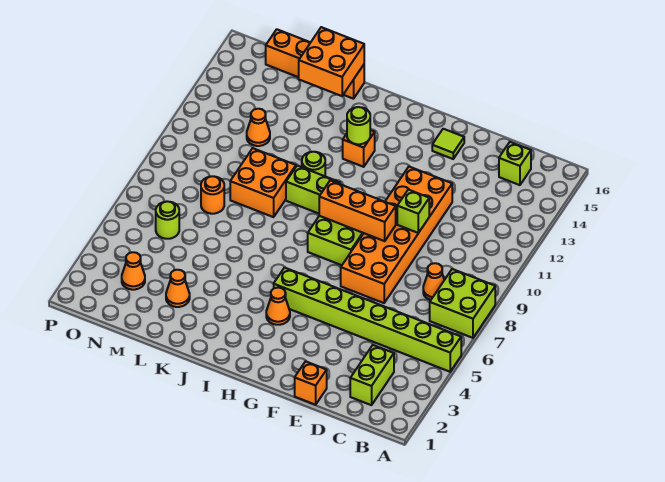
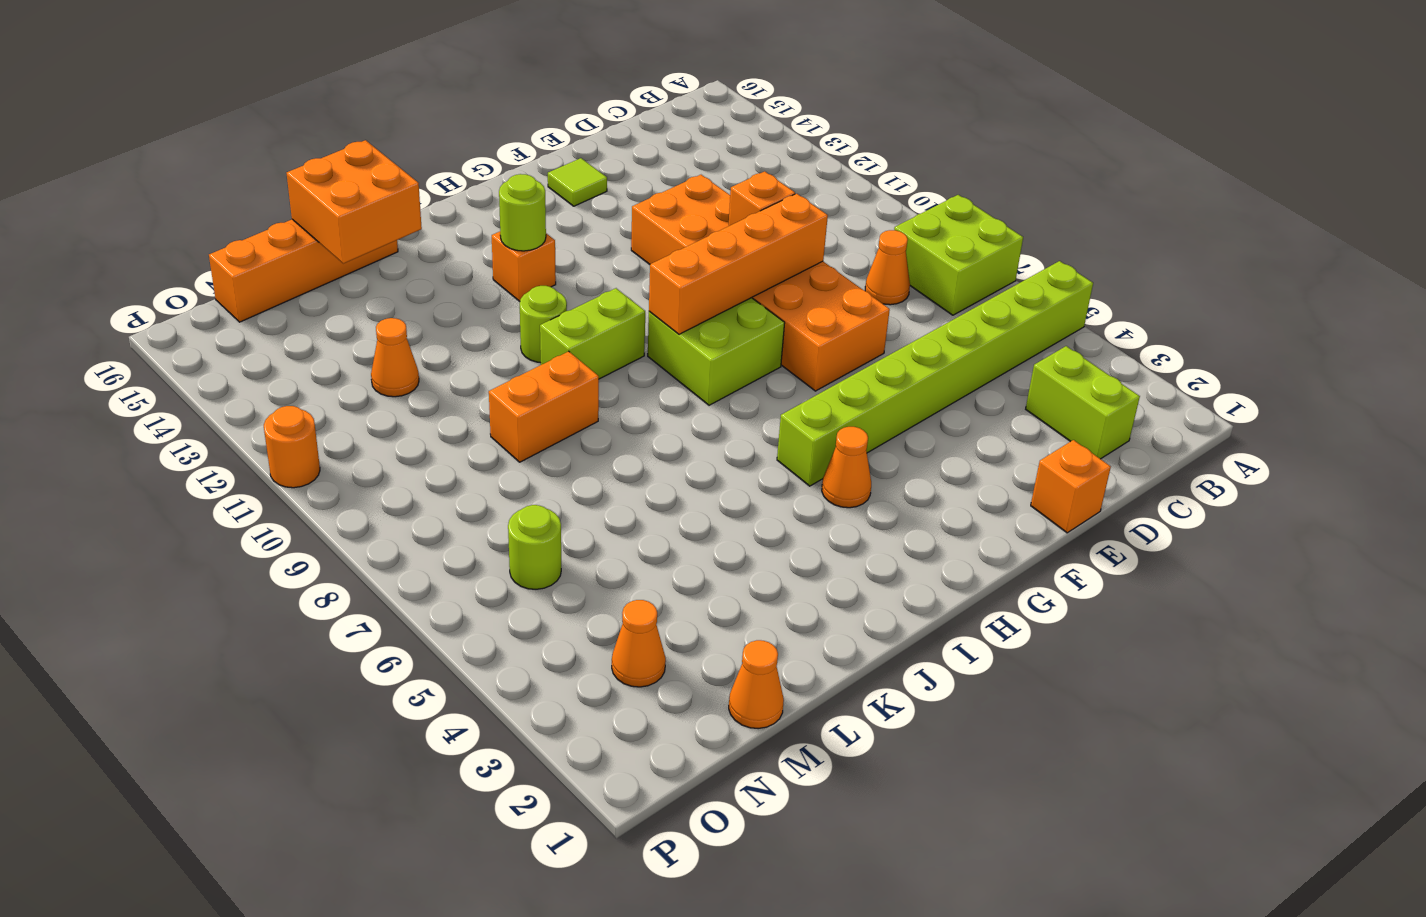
lime 1x1 brick [499,142,531,185] -> none
lime 1x1 brick [397,190,429,233] -> orange 1x1 brick [729,171,795,226]
orange 1x3 brick [319,180,396,241] -> orange 1x4 brick [649,194,828,334]
orange 2x2 brick [230,148,296,217] -> orange 1x2 brick [489,351,599,462]
orange 1x1 cone [166,270,190,307] -> orange 1x1 cone moved to [729,640,784,729]
orange 1x1 round brick [201,176,224,214] -> orange 1x1 round brick moved to [264,406,320,488]

